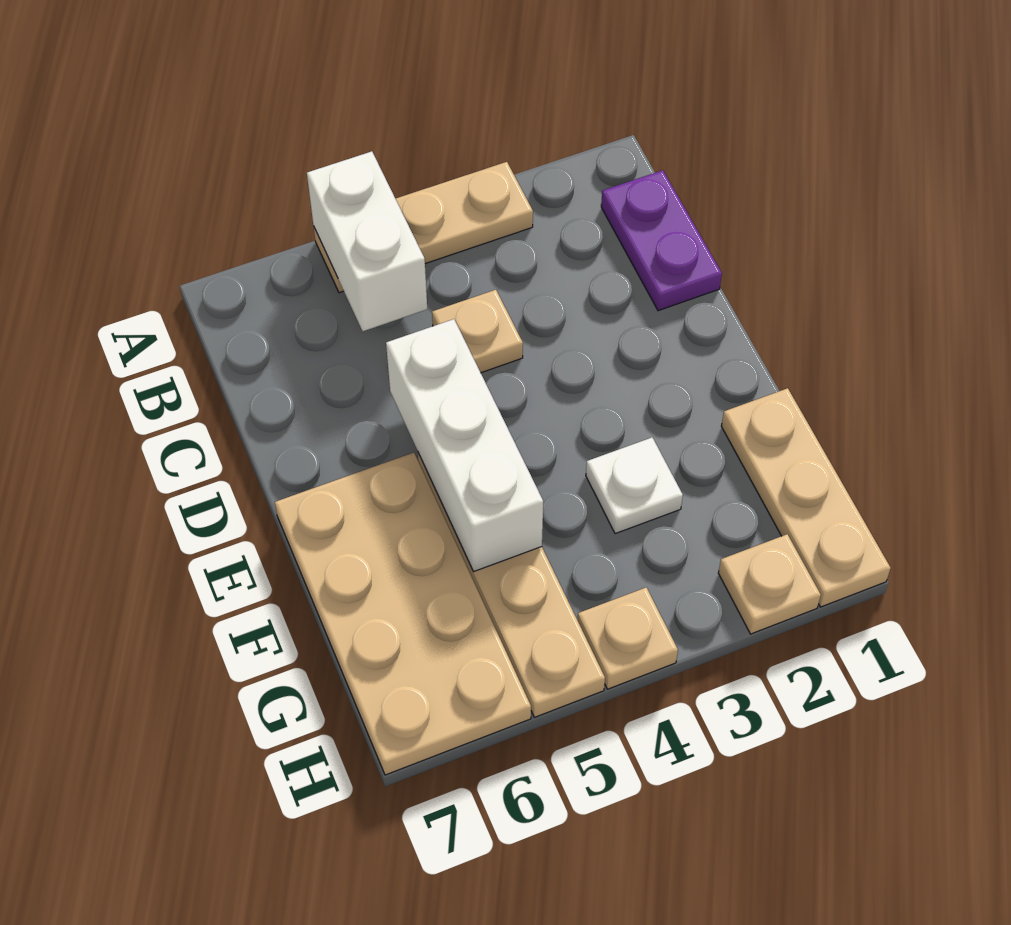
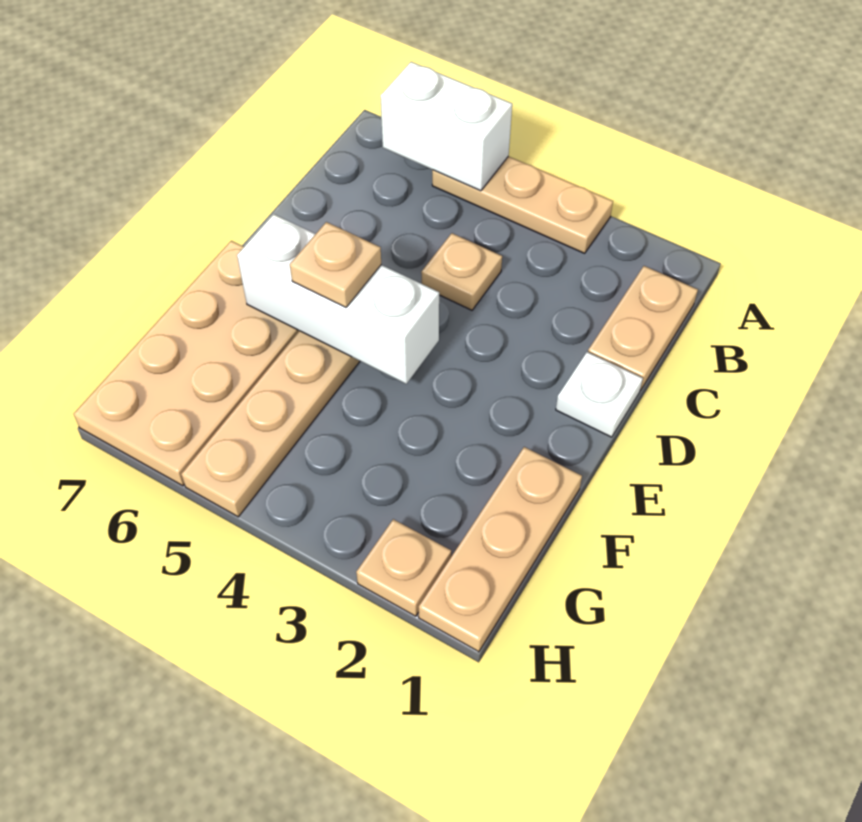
white 1x2 brick [307,151,427,331] -> white 1x2 brick turned to [380,62,512,191]
purple 1x2 plate [601,170,722,311] -> tan 1x2 plate [588,266,698,390]
white 1x3 brick [386,319,543,572] -> white 1x3 brick turned to [237,214,439,384]
white 1x1 plate [586,438,683,534] -> white 1x1 plate moved to [556,352,643,437]
tan 1x1 plate [578,587,678,689] -> tan 1x1 plate moved to [290,222,381,307]

